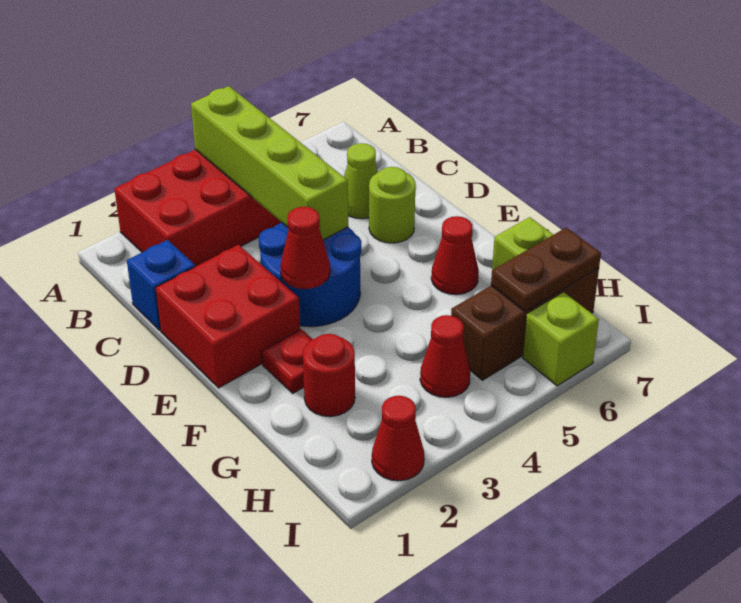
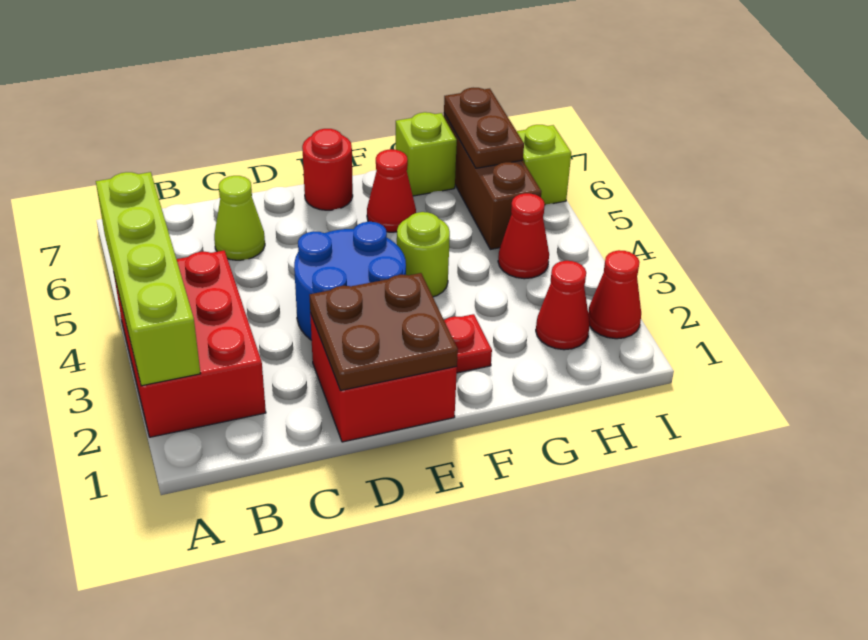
lime 1x4 brick [191,86,348,240] -> lime 1x4 brick turned to [96,172,201,386]
blue 1x1 brick [127,240,195,330] -> none
none -> brown 2x2 plate [309,273,458,391]
lime 1x1 round brick [369,167,415,243] -> lime 1x1 round brick moved to [397,212,450,297]
red 1x1 cone [280,207,330,289] -> red 1x1 cone moved to [536,261,590,350]
red 1x1 round brick [303,334,355,417] -> red 1x1 round brick moved to [302,129,353,210]

